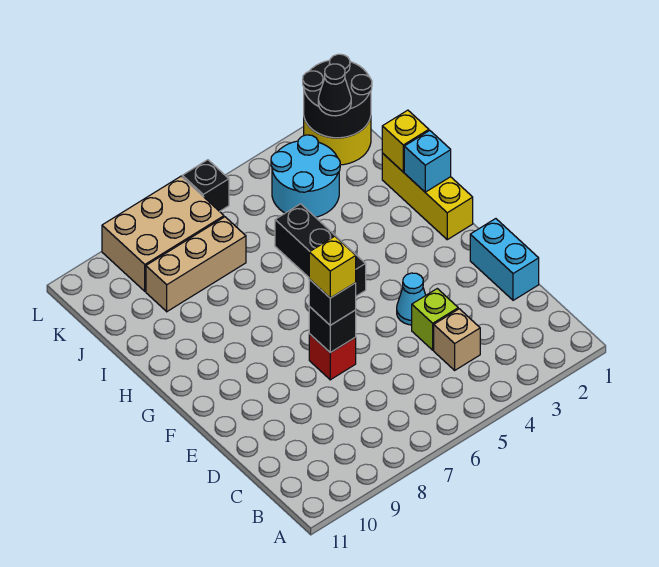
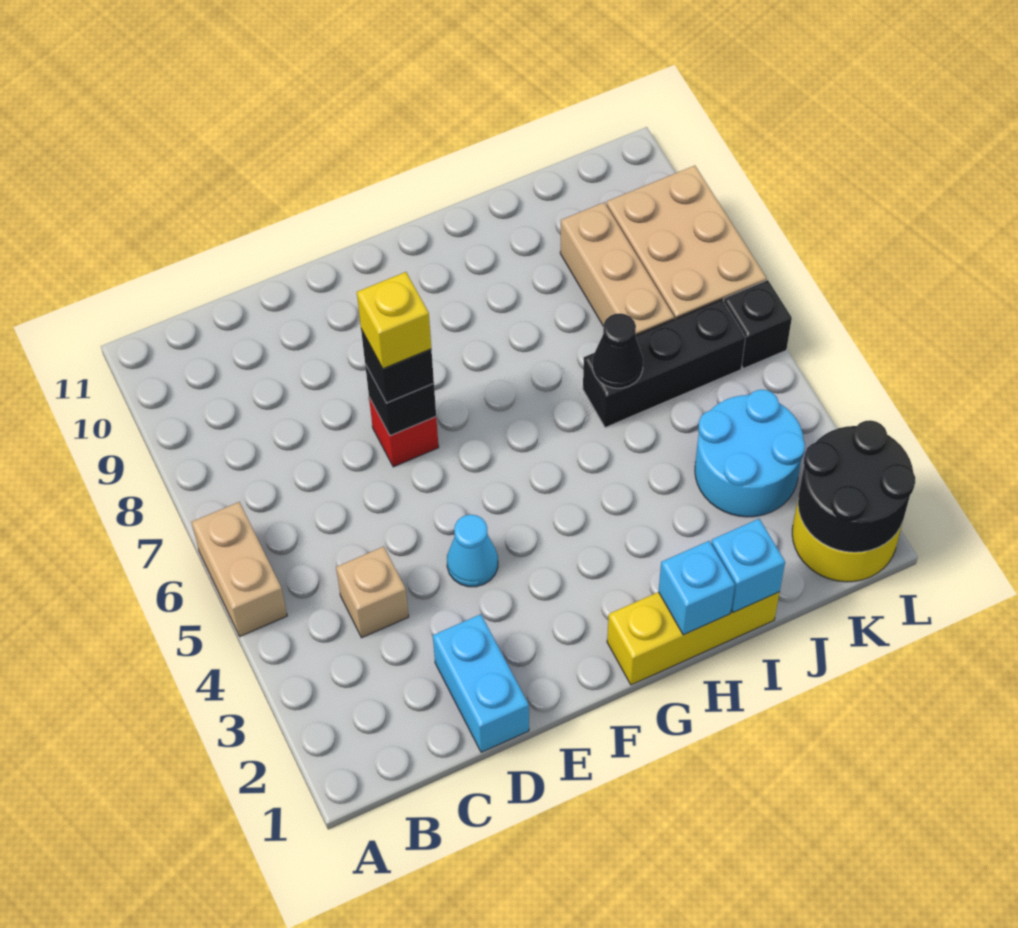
none -> tan 1x2 brick [192,502,287,636]
cyan 1x2 brick [470,219,539,300] -> cyan 1x2 brick turned to [433,614,529,752]
lime 1x1 brick [412,289,458,350] -> none
black 1x3 brick [275,204,366,296] -> black 1x3 brick moved to [583,299,745,428]
yellow 1x1 brick [382,110,429,172] -> cyan 1x1 brick [711,519,785,612]
black 1x1 cone [318,64,351,116] -> black 1x1 cone moved to [593,313,643,388]

